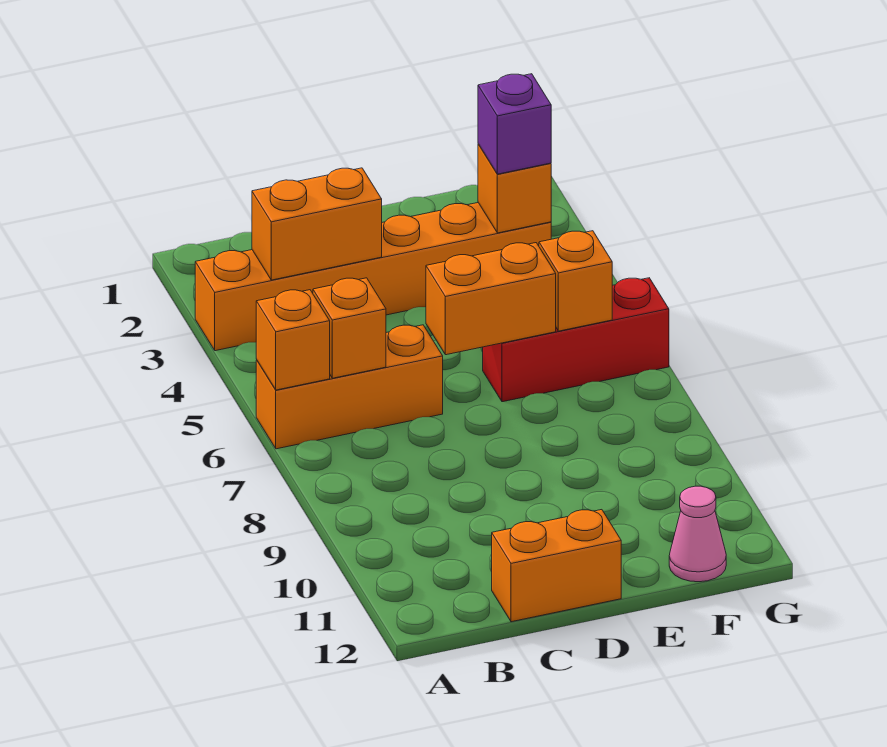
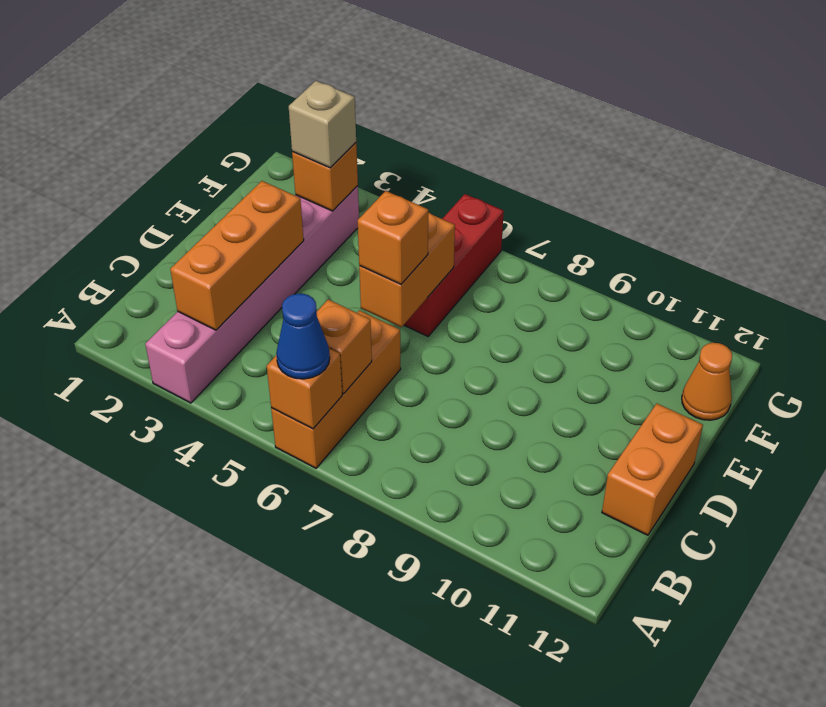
orange 1x6 brick [195,203,551,351] -> pink 1x6 brick [145,186,359,403]
none -> blue 1x1 cone [276,294,330,379]
orange 1x2 brick [252,168,382,280] -> orange 1x3 brick [170,181,304,330]
purple 1x1 brick [478,74,551,174] -> tan 1x1 brick [289,81,356,168]
orange 1x1 brick [539,231,612,331] -> orange 1x1 brick moved to [358,191,428,284]
pink 1x1 cone [669,486,726,582] -> orange 1x1 cone [682,343,732,420]

